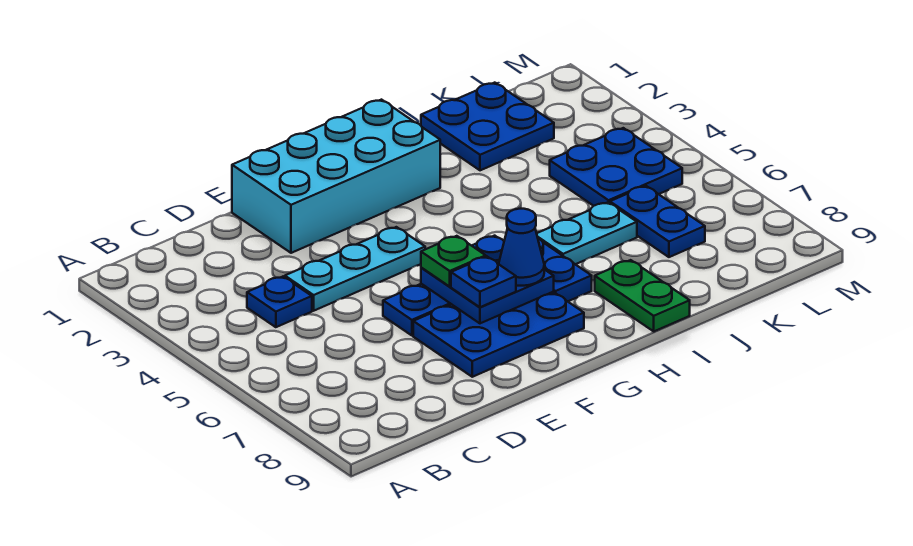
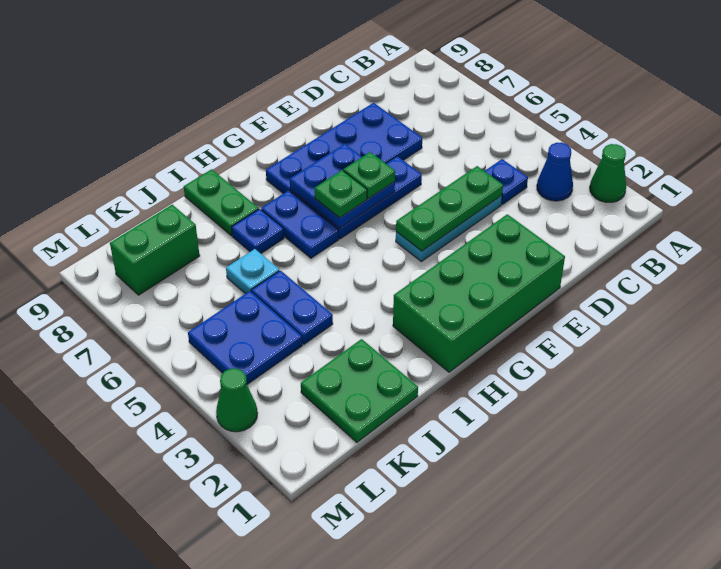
none -> green 1x1 cone [590,144,626,202]
none -> green 1x3 plate [396,166,503,251]
cyan 2x4 brick [232,100,440,253] -> green 2x4 brick [393,214,565,372]
blue 2x3 plate [413,292,584,377] -> blue 2x4 plate [266,103,422,211]
blue 1x1 plate [451,257,516,307] -> blue 1x1 plate moved to [232,209,284,253]
none -> green 1x1 plate [315,170,367,218]
blue 1x1 cone [499,209,544,286] -> blue 1x1 cone moved to [537,143,573,201]
cyan 1x2 plate [537,202,637,264] -> cyan 1x1 plate [226,249,279,294]
blue 2x2 plate [421,83,554,170] -> green 2x2 plate [301,339,418,443]
blue 1x2 plate [610,186,705,257] -> blue 1x2 plate moved to [251,271,333,344]
none -> green 1x2 brick [110,205,200,295]
none -> green 1x1 cone [216,368,257,432]

